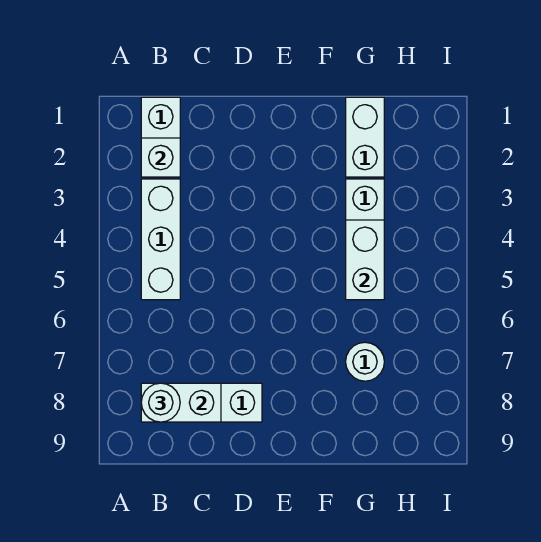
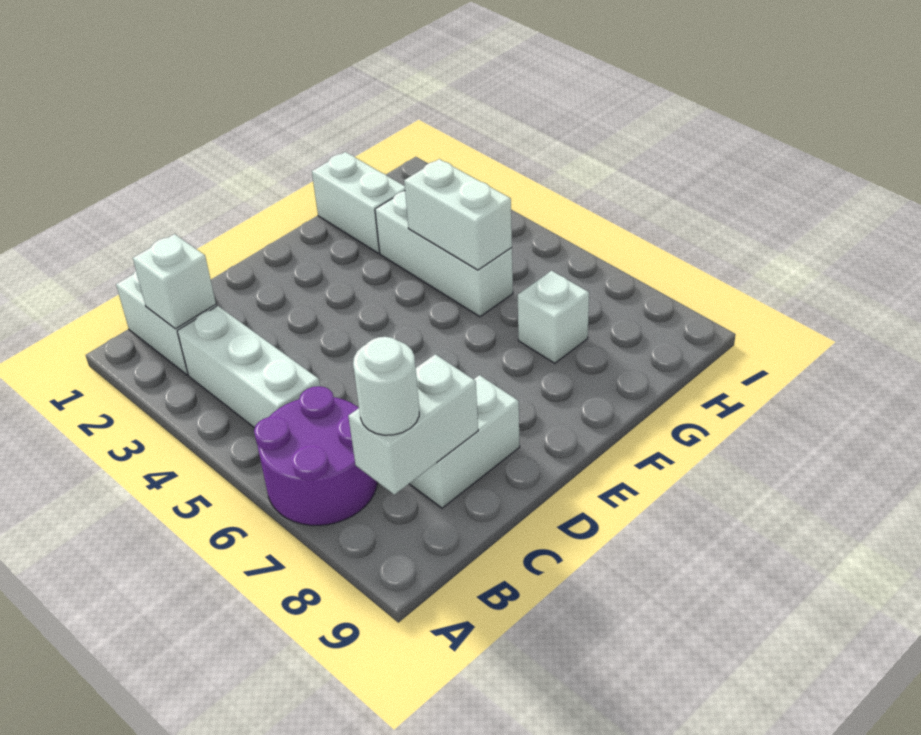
none -> purple 2x2 round brick [254,386,377,525]
white 1x1 round brick [346,342,384,381] -> white 1x1 brick [518,271,589,363]

